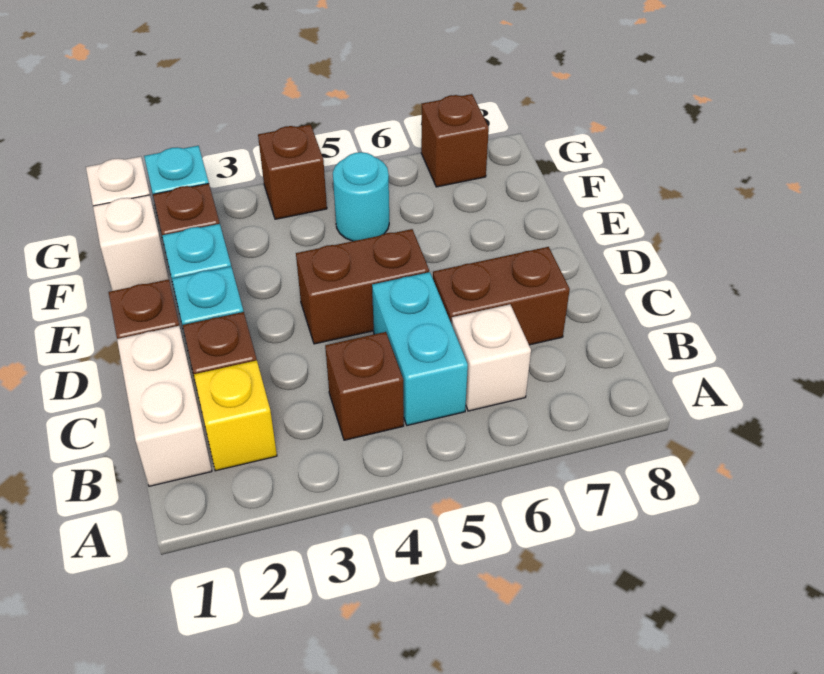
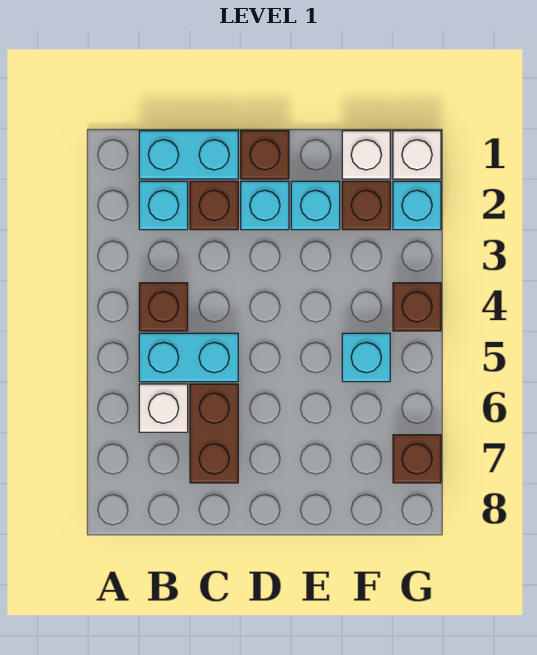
white 1x2 brick [117,326,212,486] -> cyan 1x2 brick [139,131,238,179]
yellow 1x1 brick [194,360,277,471] -> cyan 1x1 brick [139,181,188,230]
brown 1x2 brick [296,229,429,344] -> none
cyan 1x1 round brick [333,152,389,241] -> cyan 1x1 brick [342,333,390,382]

